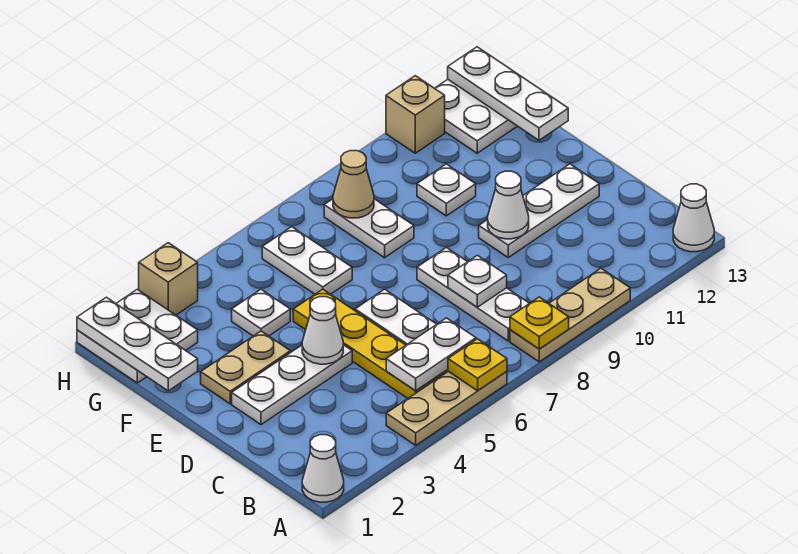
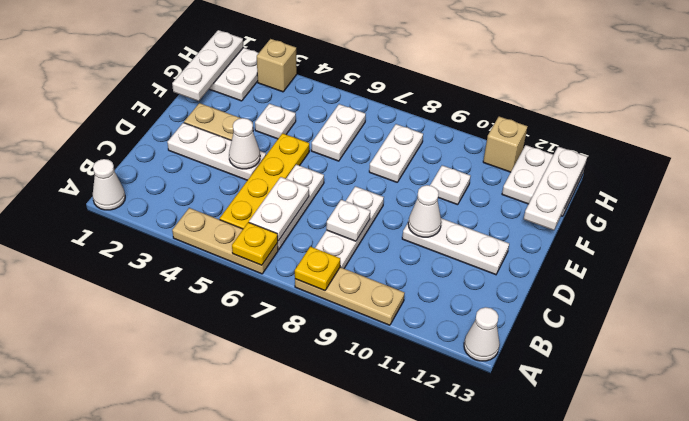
white 1x2 plate [386,318,476,391] -> white 1x2 plate turned to [249,177,309,241]
tan 1x1 cone [333,151,374,218] -> none

